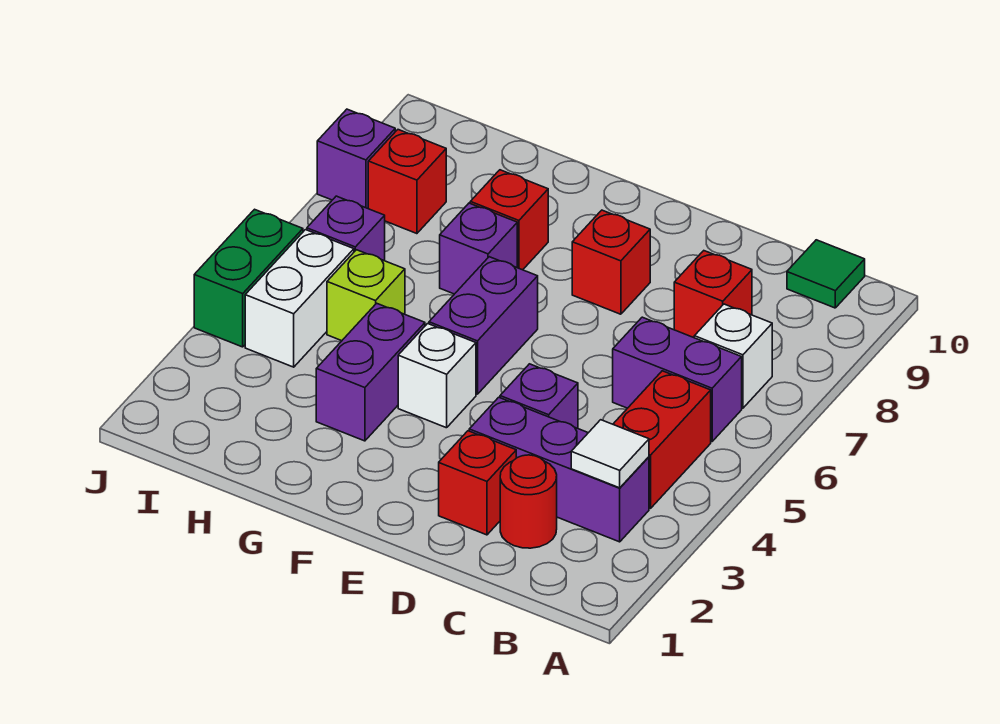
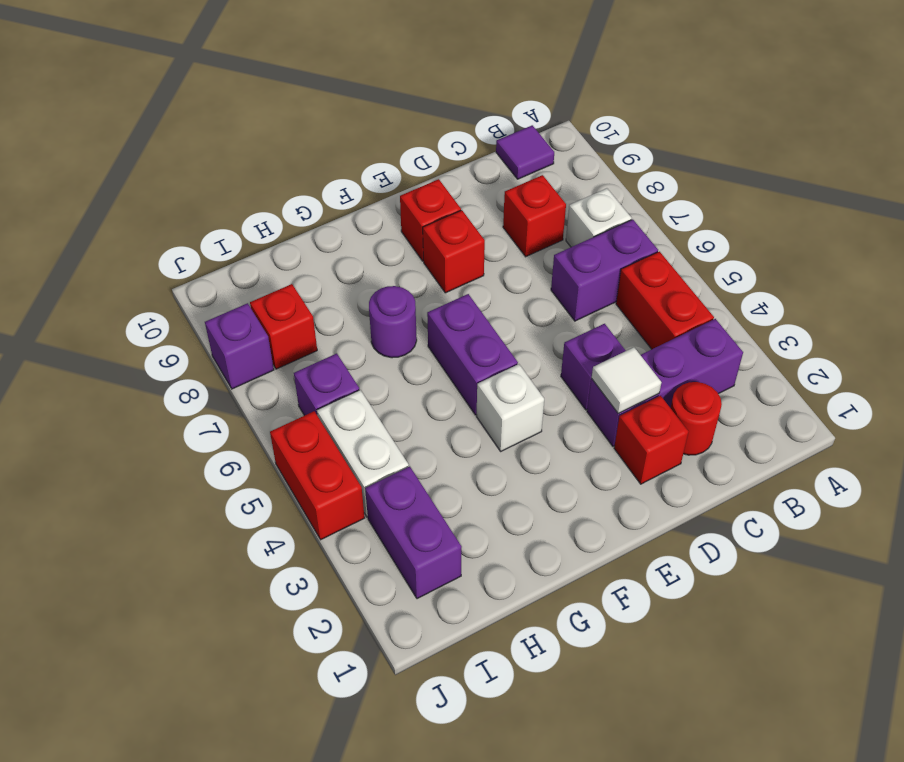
white 1x1 tile [571,420,649,488] -> white 1x1 tile moved to [592,347,662,414]
green 1x1 tile [787,240,865,308] -> purple 1x1 tile [496,125,554,179]
purple 1x2 brick [316,303,425,441] -> purple 1x2 brick moved to [365,467,462,599]
purple 1x1 brick [440,203,517,294] -> purple 1x1 round brick [369,286,417,358]
red 1x1 brick [470,170,548,270] -> red 1x1 brick moved to [400,179,461,261]
lime 1x1 brick [327,250,405,341] -> none
green 1x2 brick [194,209,303,347] -> red 1x2 brick [270,411,365,540]

